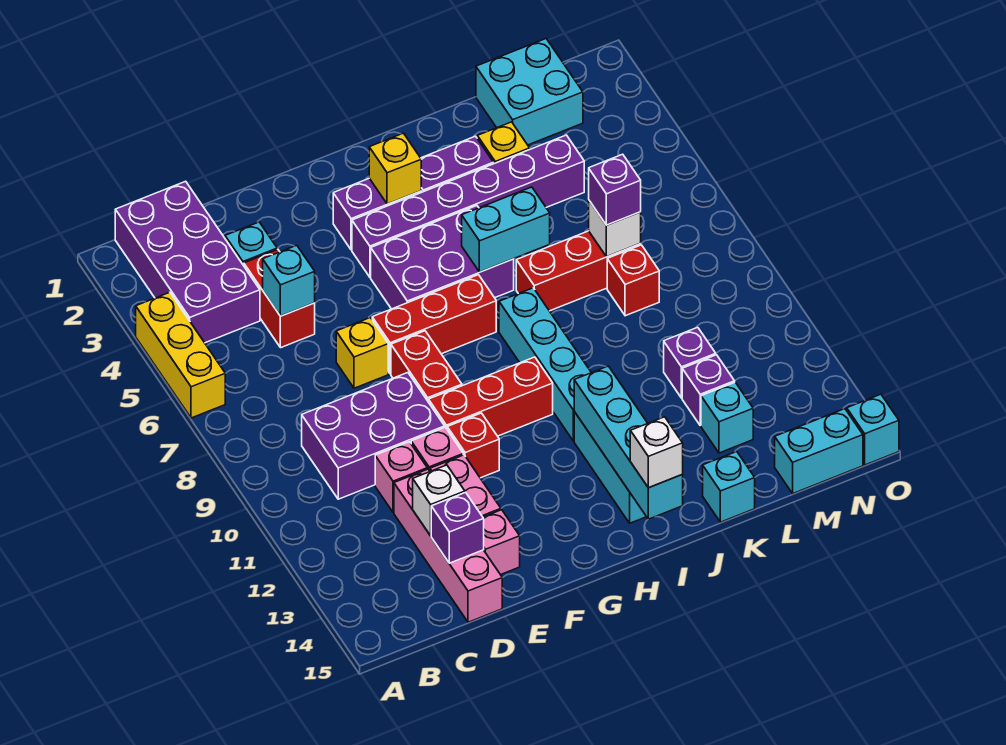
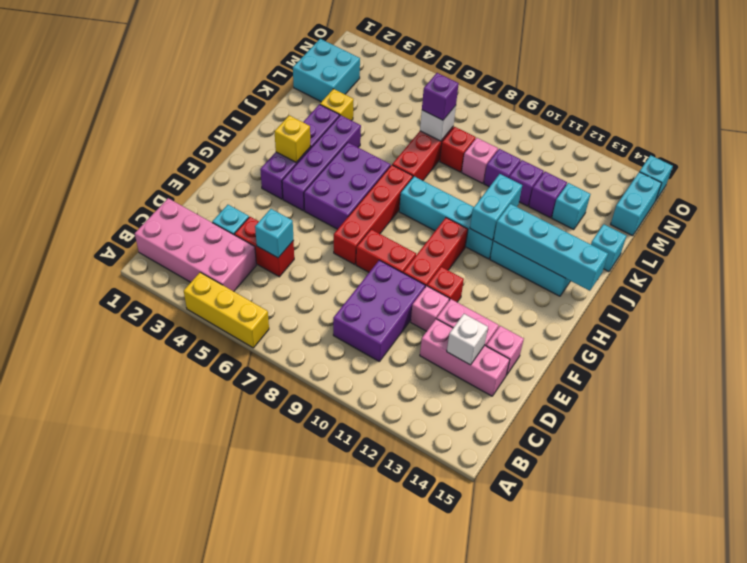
purple 2x4 brick [115,181,260,343] -> pink 2x4 brick [135,198,256,291]
pink 1x1 brick [375,442,427,512] -> pink 1x1 brick moved to [462,138,498,183]
pink 1x4 brick [394,469,502,622] -> pink 1x3 brick [420,319,510,396]
purple 1x1 brick [431,492,484,563] -> purple 1x1 brick moved to [484,149,521,187]
yellow 1x1 brick [336,318,388,388] -> none
red 1x3 brick [372,275,496,374] -> red 1x4 brick [334,165,413,265]
purple 1x6 brick [352,135,584,277] -> purple 1x4 brick [282,115,361,211]
cyan 1x2 brick [462,187,550,272] -> cyan 1x2 brick moved to [470,174,522,240]
white 1x1 brick [630,417,683,488] -> none

